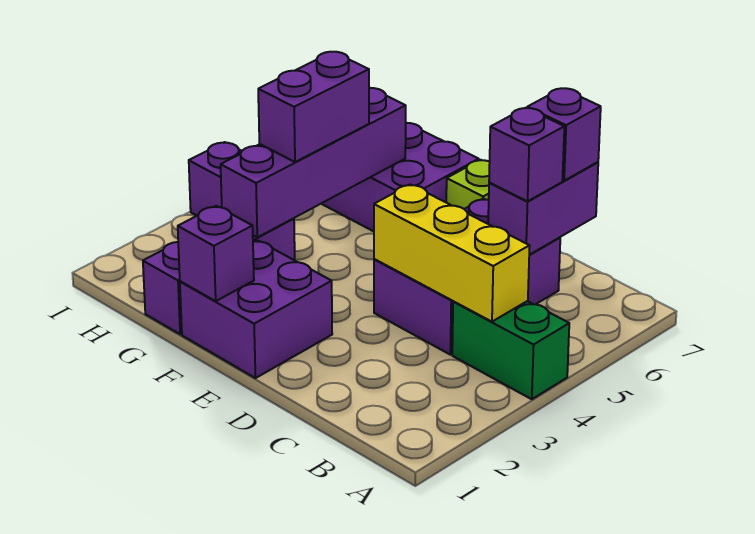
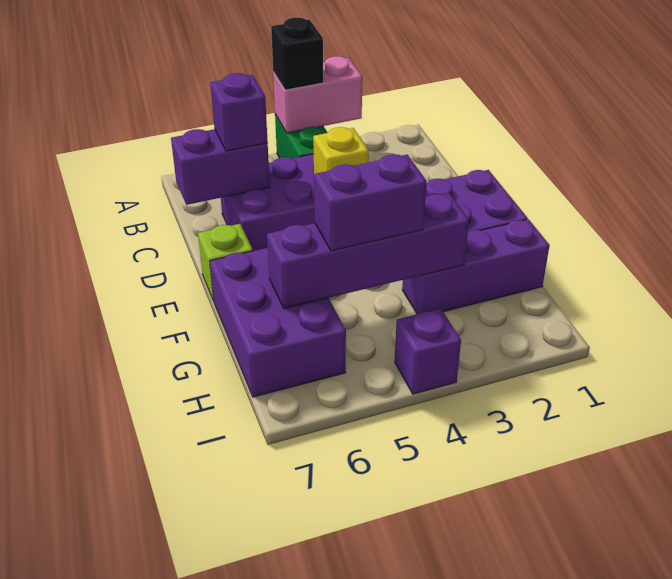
none -> pink 1x2 brick [273,56,362,133]
none -> black 1x1 brick [271,18,323,90]
yellow 1x3 brick [374,184,530,322] -> yellow 1x1 brick [313,127,369,174]
purple 1x1 brick [527,88,601,181] -> none
purple 1x1 brick [178,206,254,301] -> none

